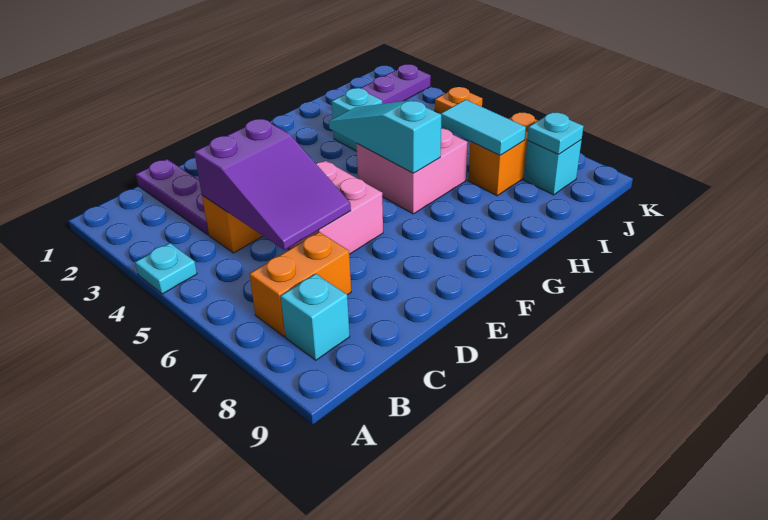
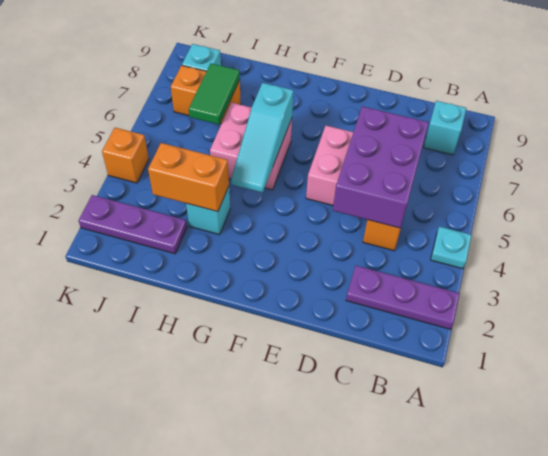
orange 1x2 brick [249,232,351,337] -> orange 1x2 brick moved to [148,143,229,212]
purple 1x3 plate [136,159,209,235] -> purple 1x3 plate turned to [346,266,460,329]
purple 2x3 slope [194,119,351,250] -> purple 2x3 brick [333,106,429,228]
cyan 1x2 tile [441,100,526,155] -> green 1x2 tile [189,64,240,124]
cyan 1x1 plate [527,112,583,154] -> none
orange 1x1 plate [435,87,482,113] -> orange 1x1 brick [102,128,149,183]

